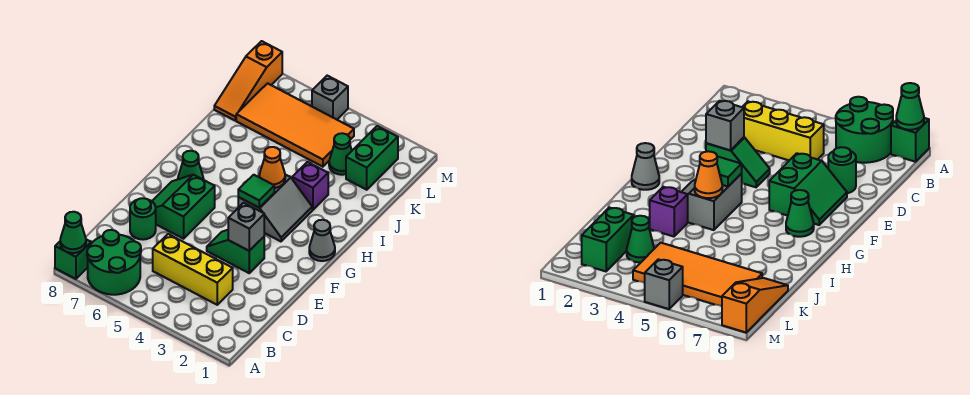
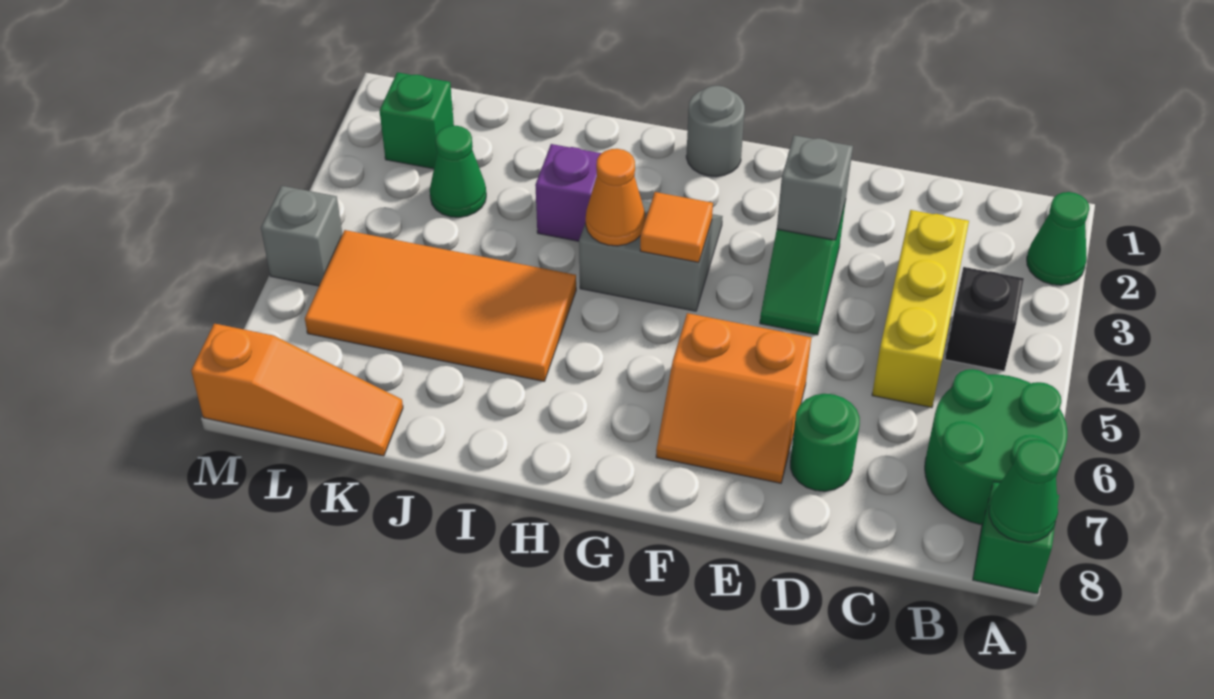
none -> black 1x1 brick [945,267,1024,371]
green 2x2 slope [152,175,215,239] -> orange 2x2 slope [656,313,811,483]
grey 1x1 cone [309,220,335,261] -> grey 1x1 round brick [686,86,745,177]
green 1x1 tile [238,175,274,208] -> orange 1x1 tile [640,192,713,262]
green 1x1 cone [178,151,204,180] -> green 1x1 cone moved to [1027,192,1089,285]
green 1x2 brick [346,126,398,190] -> green 1x1 brick [380,72,454,169]
orange 2x4 tile [236,83,354,167] -> orange 2x4 tile turned to [305,230,576,381]

